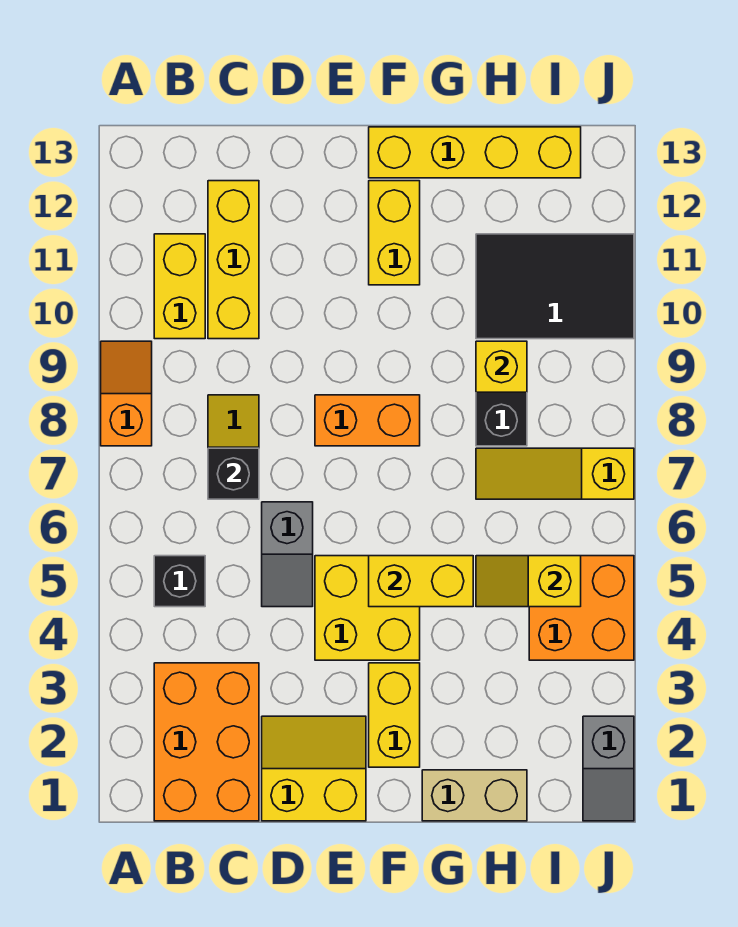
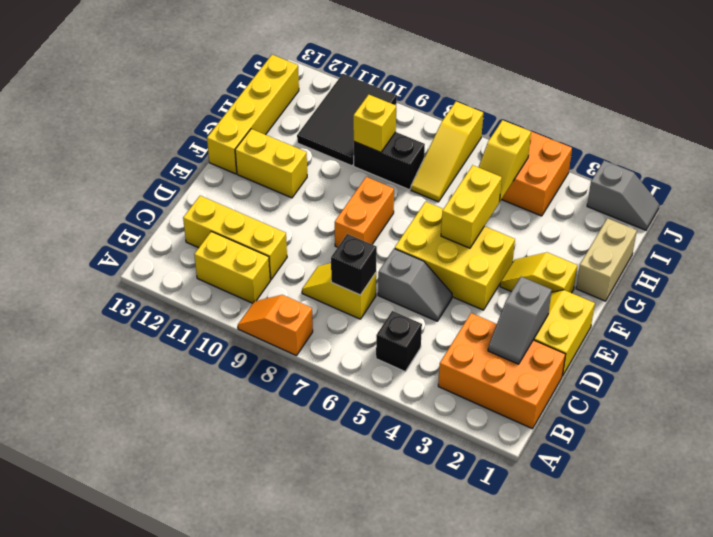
none -> grey 1x2 slope [488,277,552,364]
yellow 2x2 brick [315,556,420,660] -> yellow 2x3 brick [395,202,515,310]
yellow 1x2 brick [369,663,420,767] -> yellow 1x2 slope [500,252,577,293]

